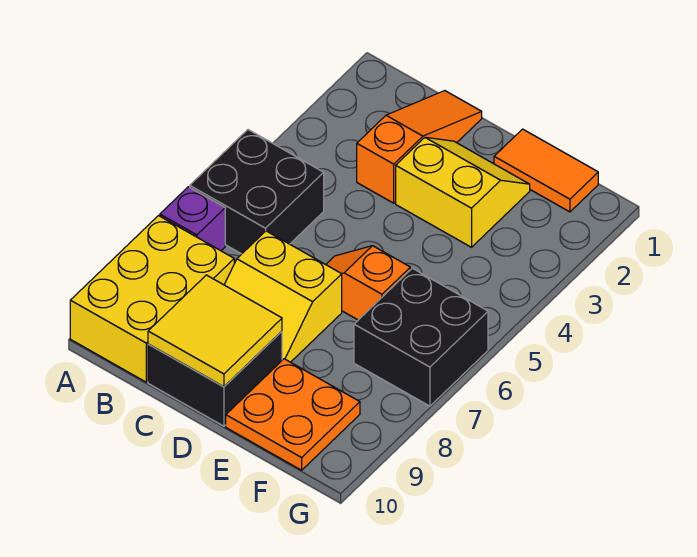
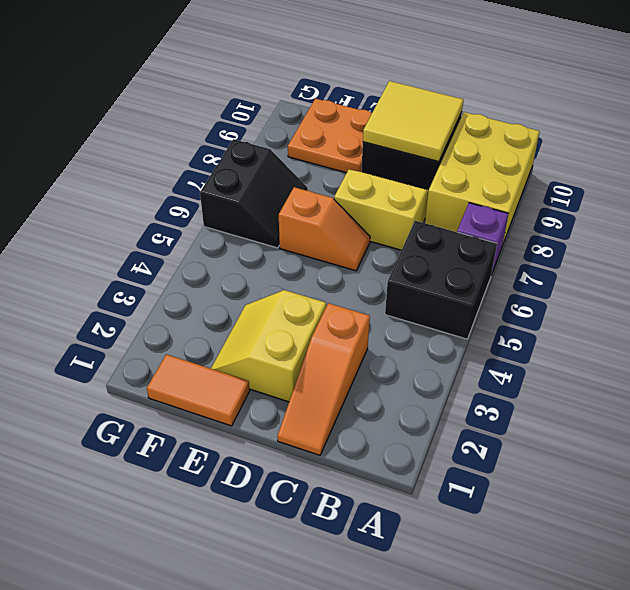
yellow 2x2 slope [396,137,530,247] -> yellow 2x2 slope turned to [211,290,326,402]
black 2x2 brick [354,268,488,406] -> black 2x2 slope [200,139,308,248]

